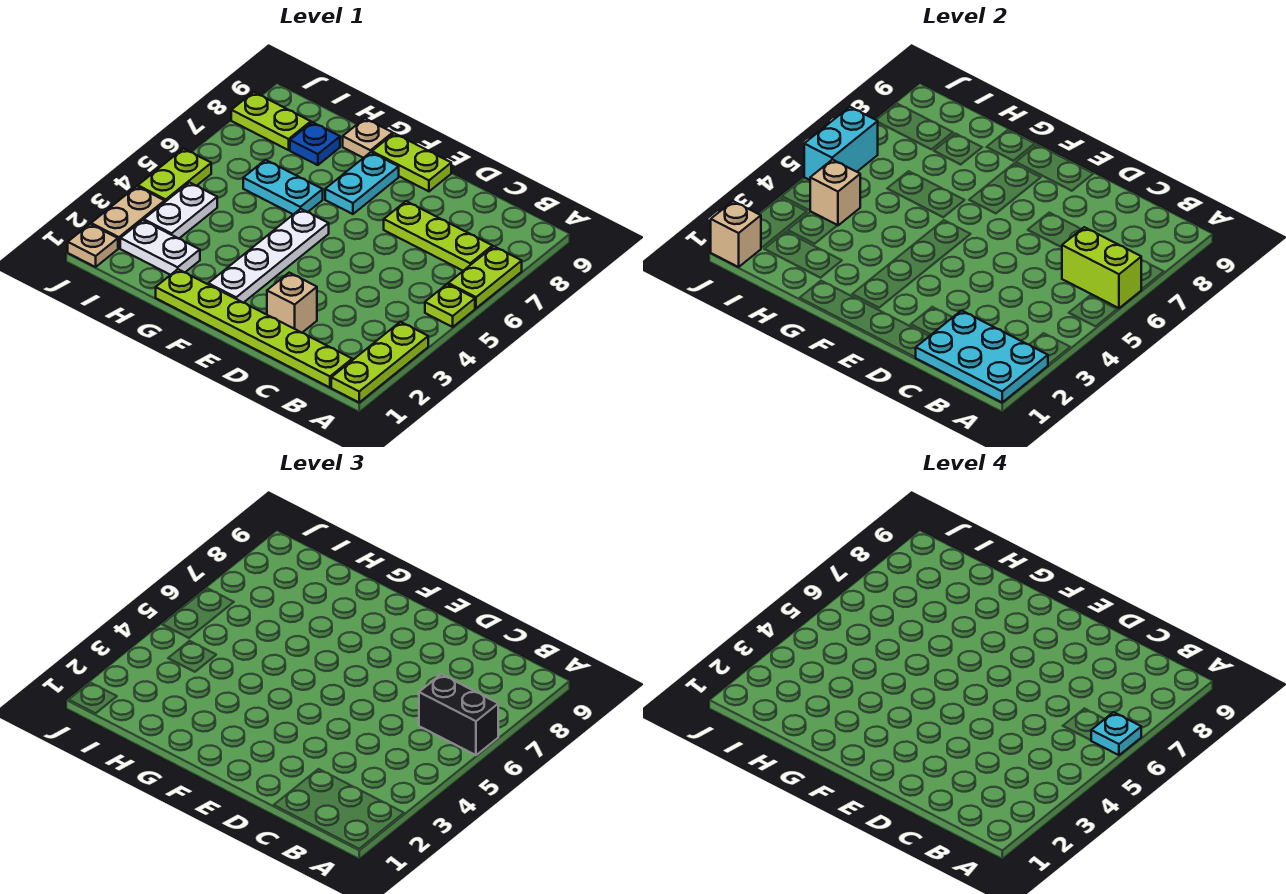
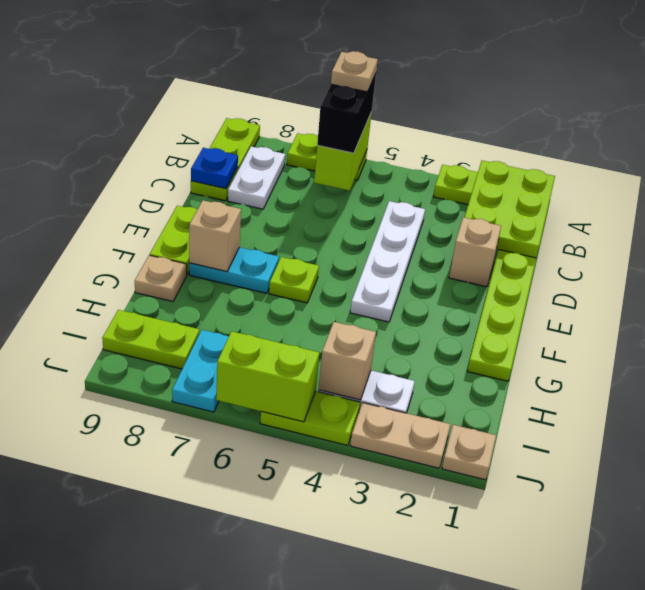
cyan 2x3 plate [915,311,1048,402] -> lime 2x3 plate [464,161,555,258]
lime 1x1 plate [425,284,475,327] -> lime 1x1 plate moved to [269,257,319,303]
cyan 1x1 plate [1091,712,1141,755] -> tan 1x1 plate [331,51,378,92]
lime 1x3 plate [384,201,492,271] -> lime 1x3 plate moved to [191,118,260,201]
white 1x4 plate [208,209,329,303] -> white 1x4 plate turned to [350,201,425,322]
cyan 1x2 plate [243,160,323,214] -> cyan 1x2 plate moved to [172,330,229,412]
white 1x2 plate [120,220,200,275] -> white 1x2 plate moved to [228,147,285,209]
blue 1x1 plate [290,122,340,165] -> blue 1x1 plate moved to [191,148,238,189]
lime 1x2 plate [231,92,311,150] -> lime 1x2 plate turned to [102,310,199,369]
tan 1x1 brick [711,201,761,267] -> tan 1x1 brick moved to [189,200,241,272]
cyan 1x2 brick [804,107,878,180] -> lime 1x2 brick [216,331,319,422]

